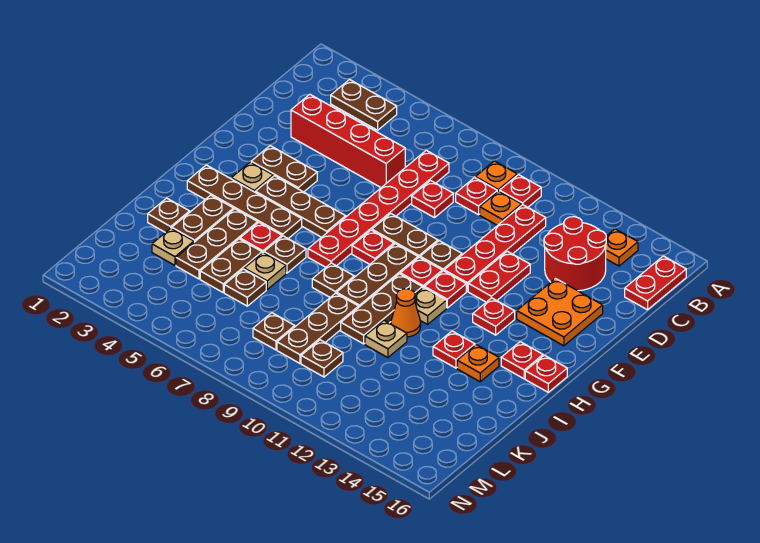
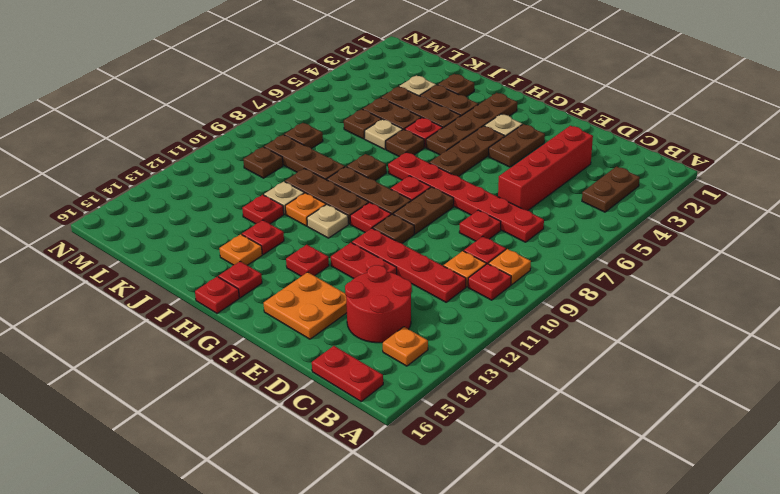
red 1x1 plate [424,271,466,308] -> red 1x1 plate moved to [242,195,284,224]
orange 1x1 cone [391,289,421,337] -> orange 1x1 plate [285,193,326,226]

